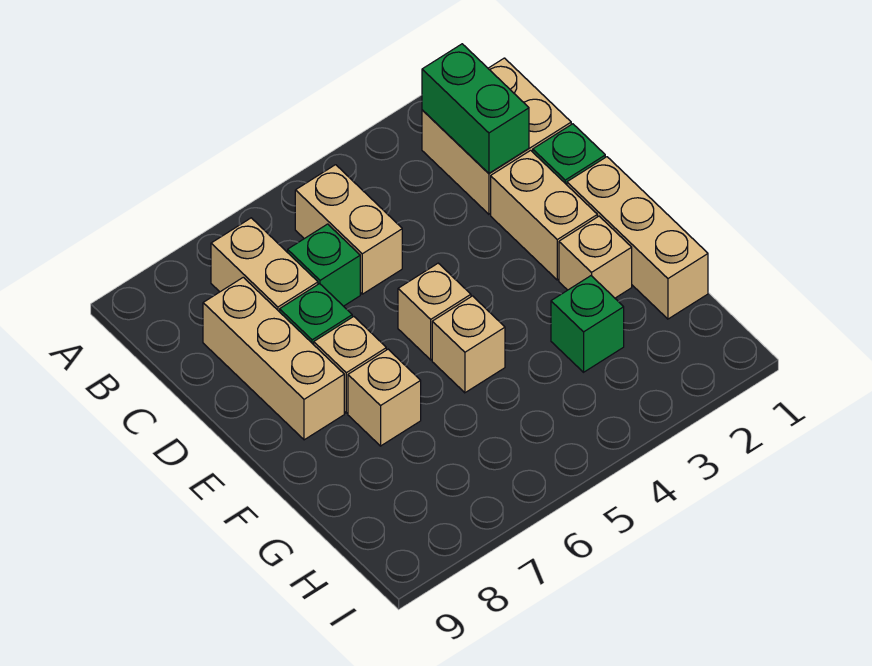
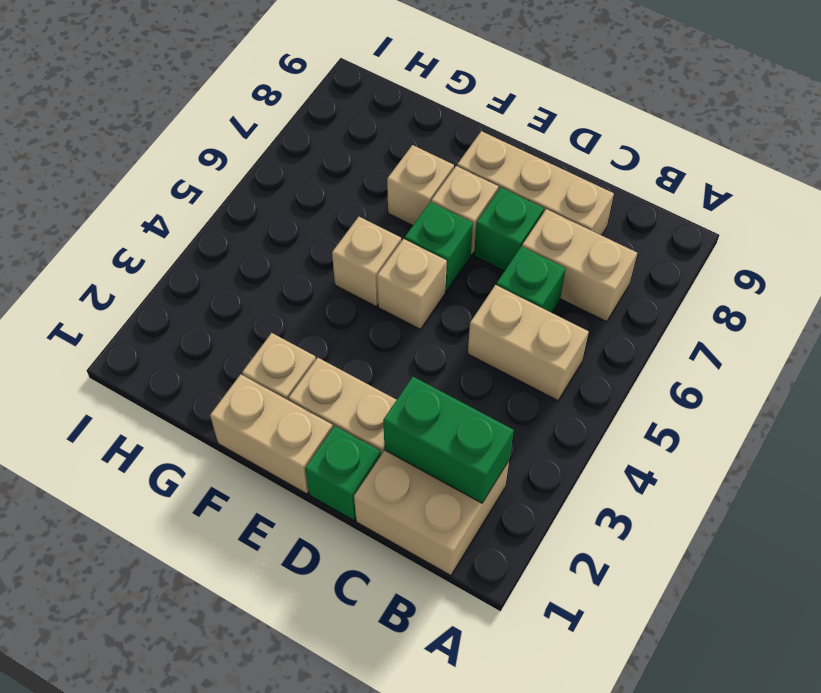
tan 1x3 brick [567,157,708,319] -> tan 1x2 brick [210,374,333,494]
green 1x1 brick [551,276,624,372] -> green 1x1 brick moved to [405,202,473,291]

